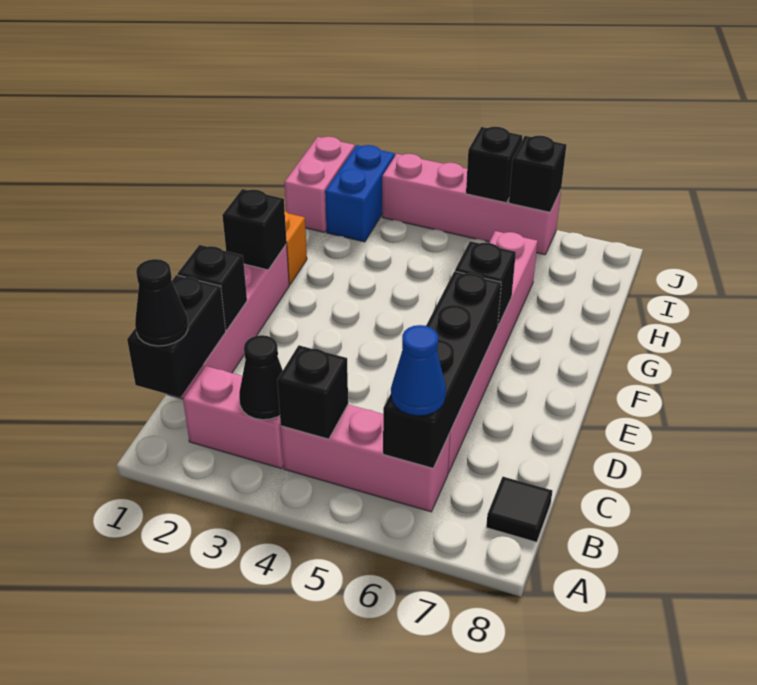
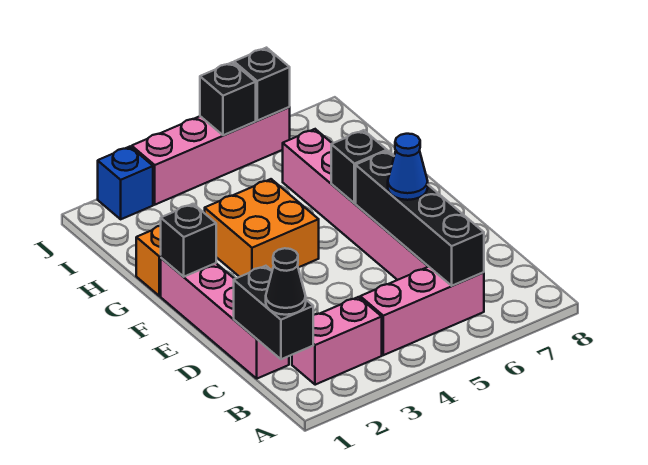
black 1x1 cone [239,335,283,420] -> none
black 1x1 brick [277,345,348,439] -> none
blue 1x1 cone [391,325,446,416] -> blue 1x1 cone moved to [388,134,428,200]
black 1x1 tile [486,477,552,542] -> none
black 1x1 brick [178,245,247,330] -> none
none -> orange 2x2 brick [205,179,319,277]
pink 1x2 brick [284,137,355,232] -> none
blue 1x2 brick [325,145,395,242] -> blue 1x1 brick [98,147,153,219]

